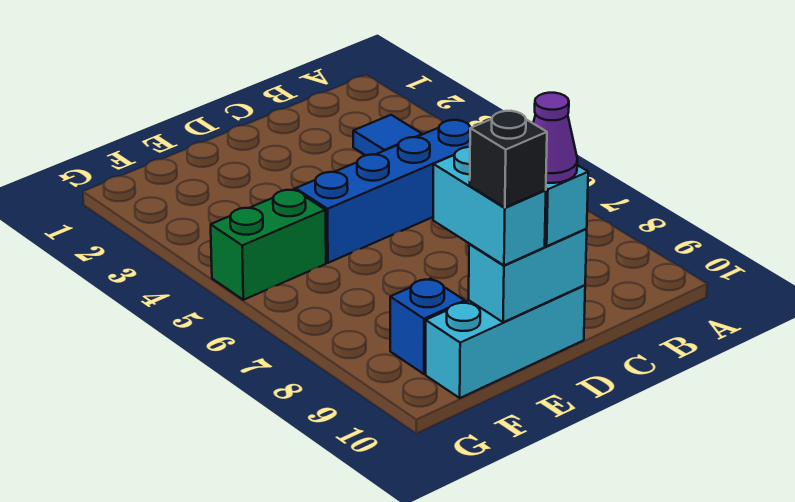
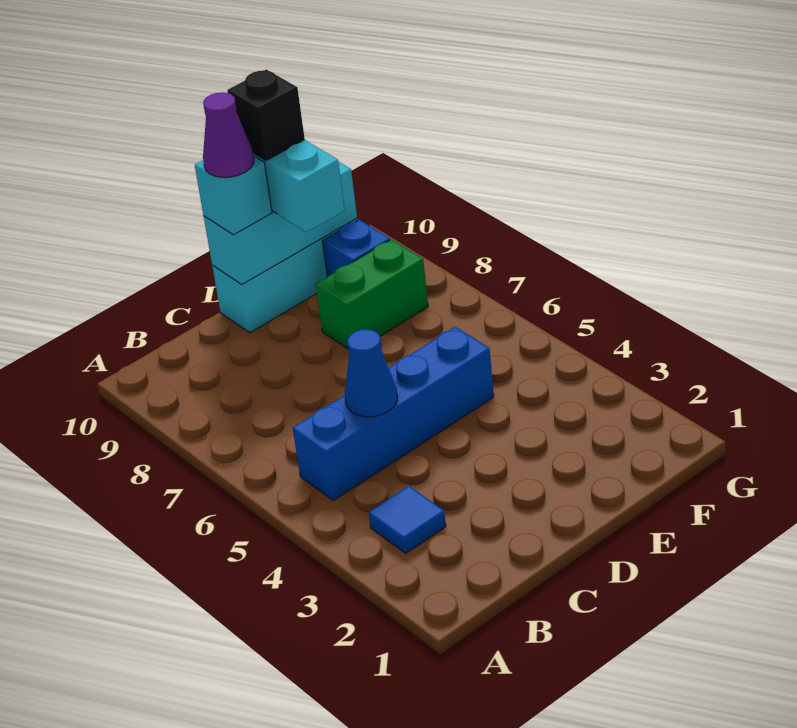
none -> blue 1x1 cone [344,329,398,417]
cyan 1x2 brick [469,229,587,322] -> cyan 1x3 brick [204,162,357,285]
green 1x2 brick [211,189,326,300] -> green 1x2 brick moved to [315,239,428,349]

